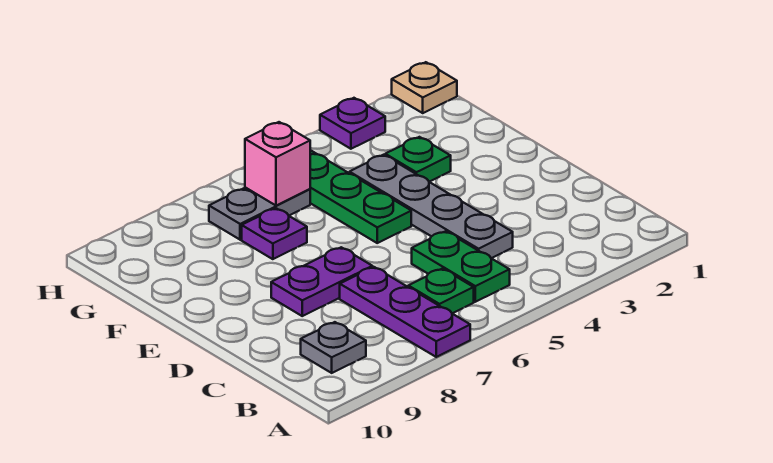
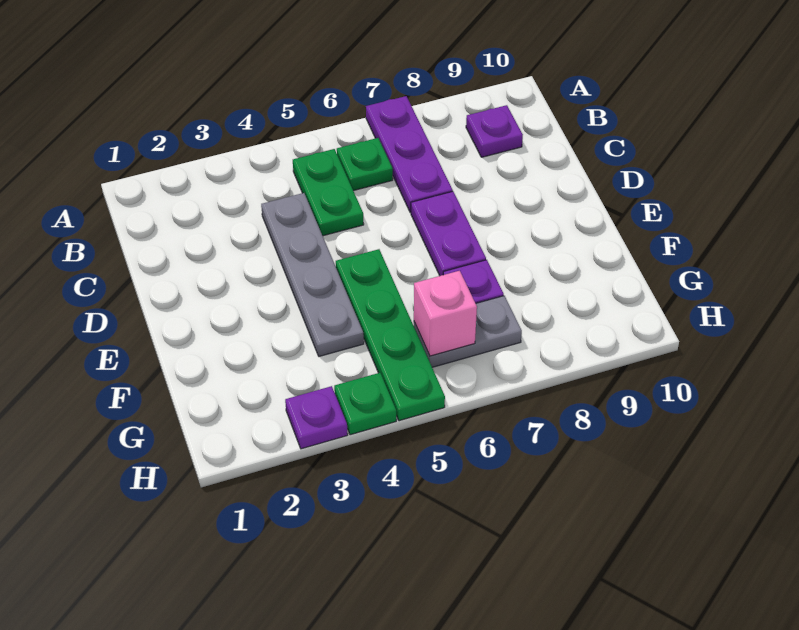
grey 1x1 plate [301,322,366,373] -> purple 1x1 plate [466,105,523,157]
purple 1x2 plate [271,247,372,316] -> purple 1x2 plate turned to [411,191,486,276]
green 1x1 plate [385,137,451,182] -> green 1x1 plate moved to [334,373,396,435]
tan 1x1 plate [392,62,457,113] -> none

